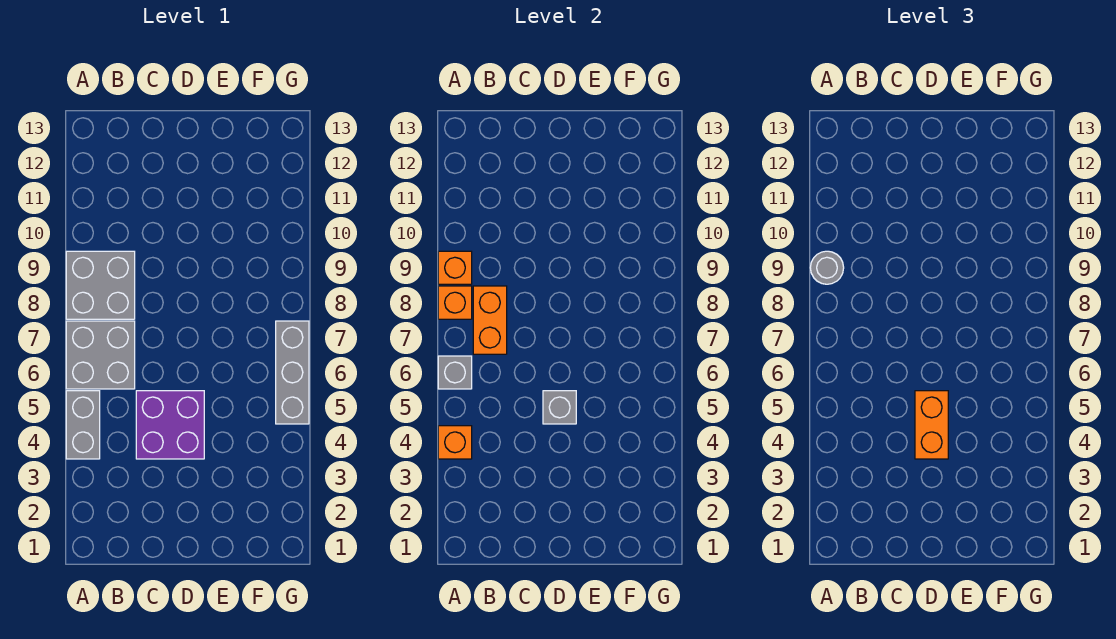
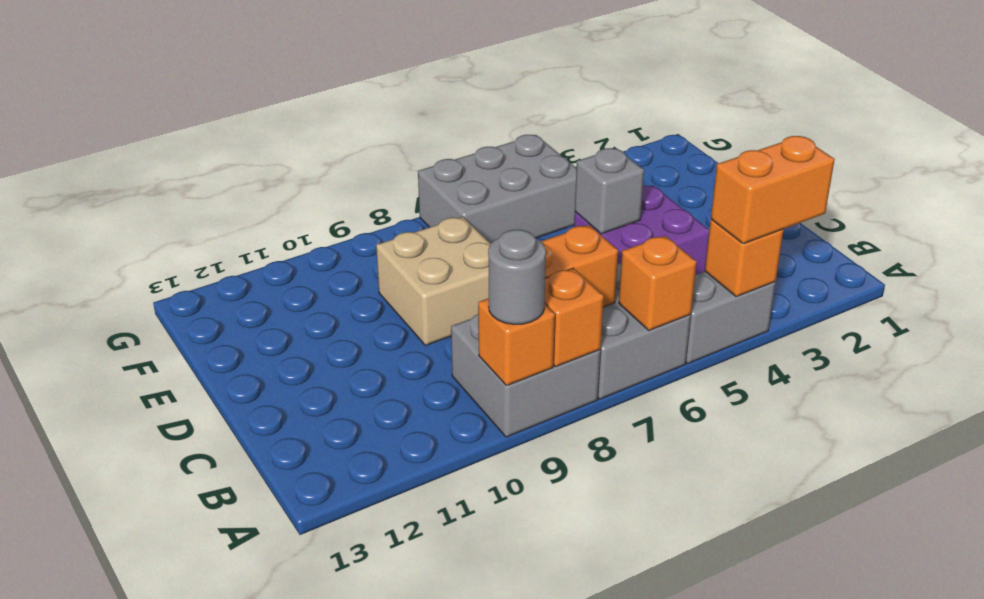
grey 1x1 brick [438,356,472,389] -> orange 1x1 brick [619,236,697,330]
orange 1x2 brick [915,391,948,459] -> orange 1x2 brick moved to [711,136,835,244]
none -> tan 2x2 brick [376,217,490,345]
grey 1x3 brick [276,321,309,424] -> grey 2x3 brick [418,135,577,244]

